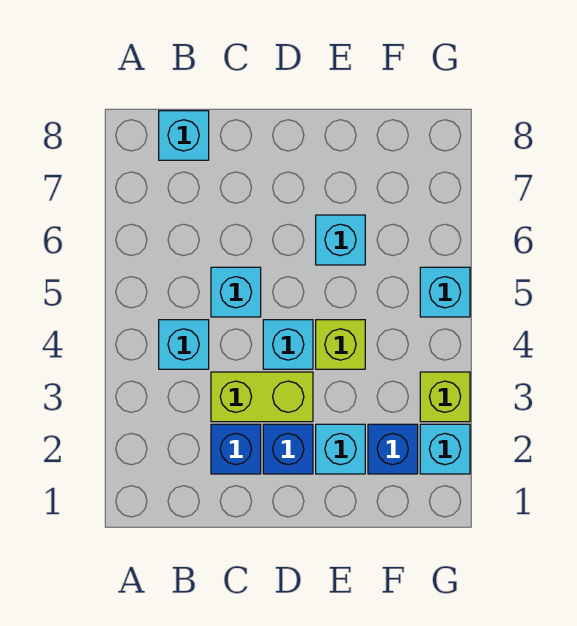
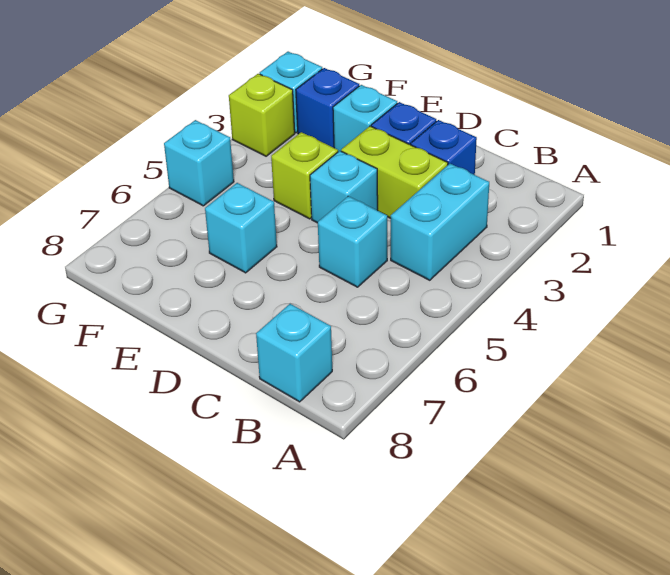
cyan 1x1 brick [159,320,209,369] -> cyan 1x2 brick [391,164,489,280]

